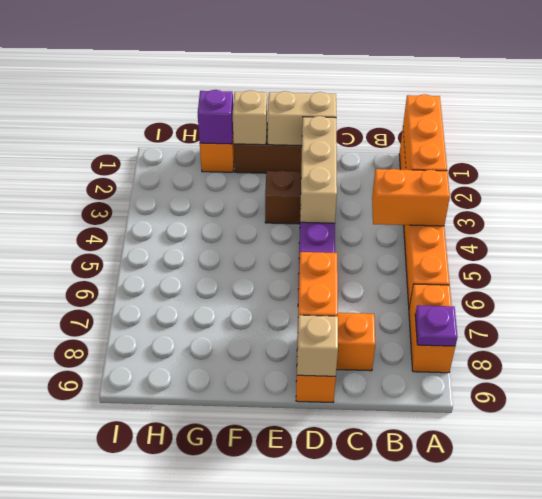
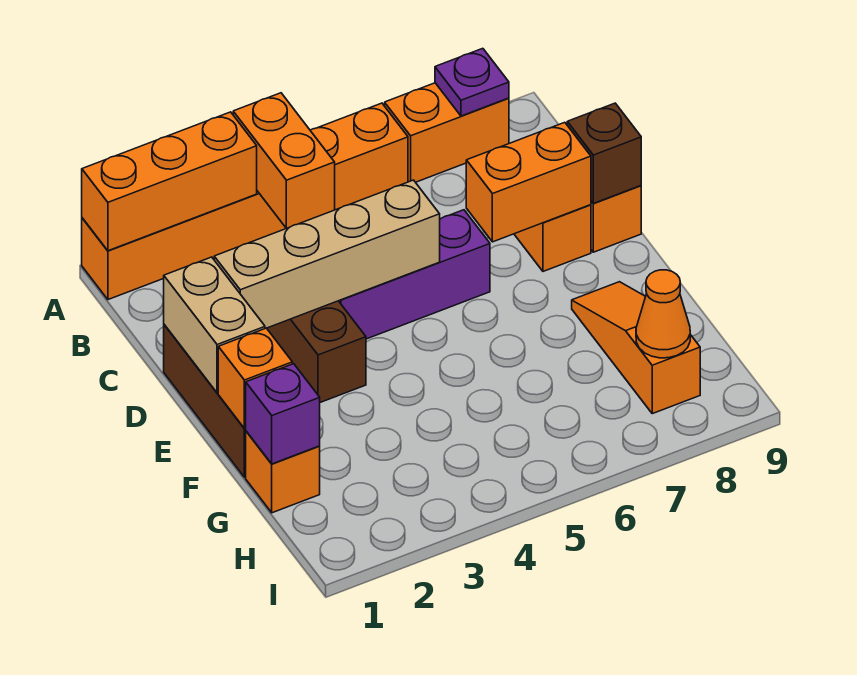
tan 1x3 brick [300,116,337,223] -> tan 1x4 brick [214,180,440,328]
tan 1x1 brick [297,315,338,376] -> brown 1x1 brick [567,103,641,203]
tan 1x1 brick [233,90,267,145] -> orange 1x1 brick [218,328,292,428]
none -> orange 1x3 slope [572,282,700,414]
none -> orange 1x1 cone [636,270,690,358]

